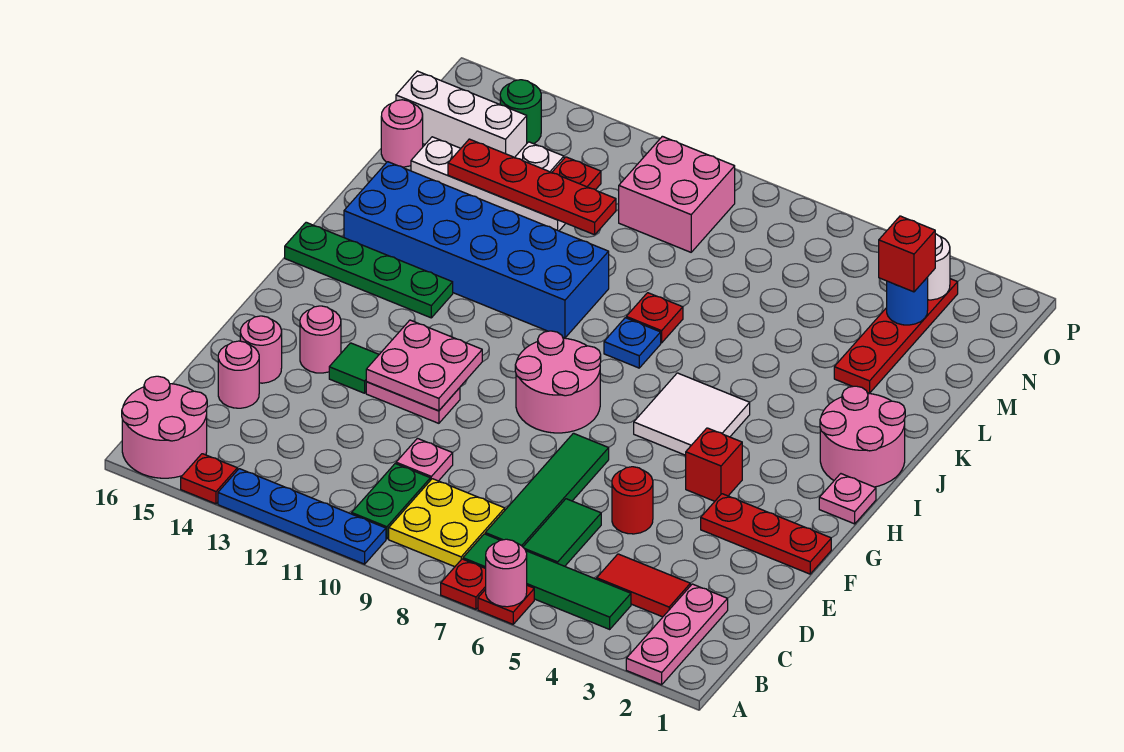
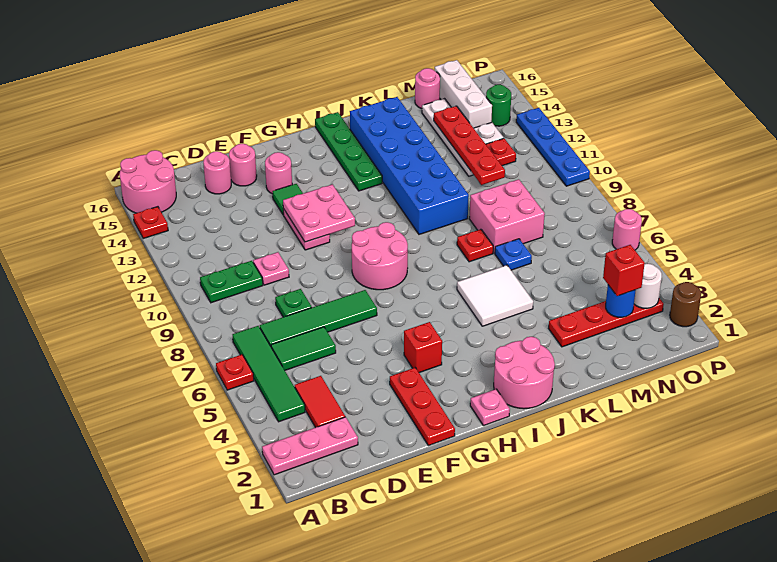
pink 1x1 round brick [486,539,527,607] -> pink 1x1 round brick moved to [612,209,642,250]
red 1x1 plate [441,559,486,609] -> none
blue 1x4 plate [218,469,386,564] -> blue 1x4 plate moved to [516,108,590,186]
yellow 2x2 plate [389,479,505,567] -> none
none -> green 1x1 plate [275,289,312,317]
red 1x1 round brick [612,467,653,534] -> none
white 2x2 tile [634,373,750,455] -> white 2x2 tile moved to [457,265,533,326]
blue 1x1 plate [604,318,661,368] -> blue 1x1 plate moved to [495,239,532,270]
pink 2x2 brick [619,136,735,252] -> pink 2x2 brick moved to [470,179,545,253]
none -> brown 1x1 round brick [670,282,701,327]

